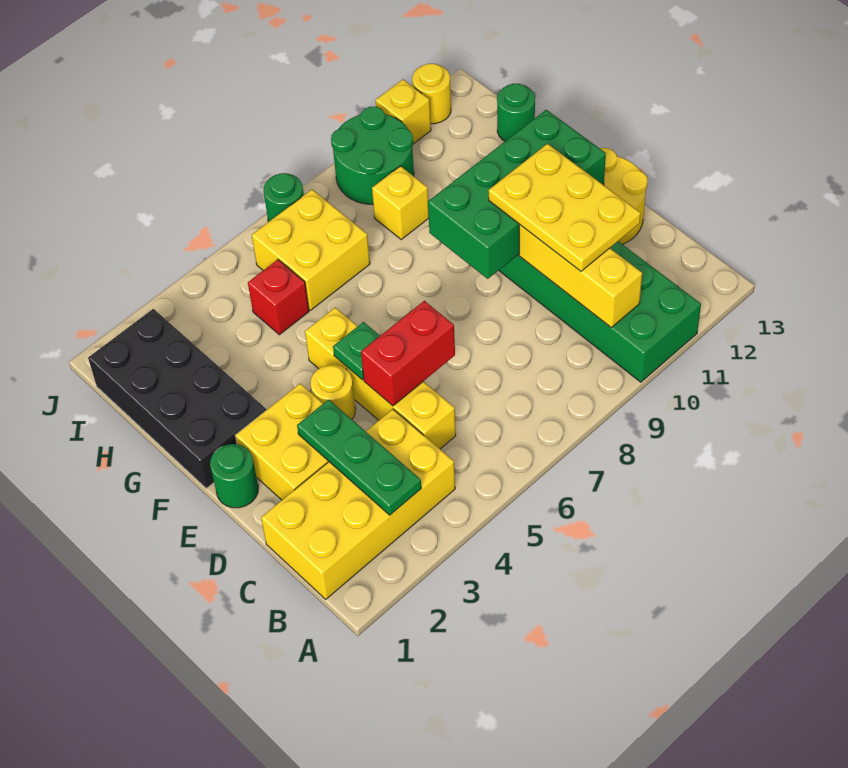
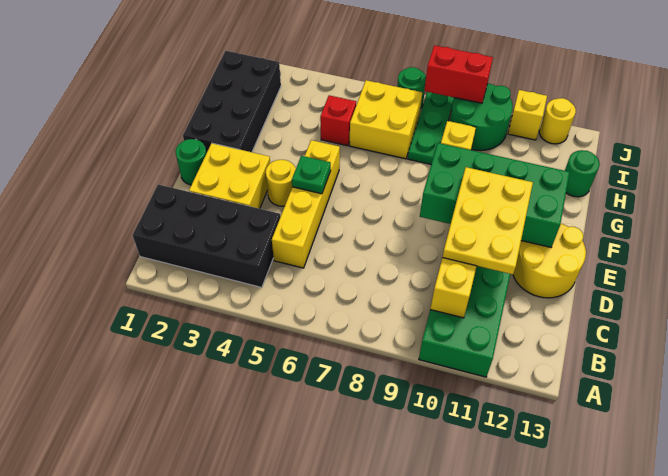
yellow 2x4 brick [261,409,455,599] -> black 2x4 brick [132,184,280,288]
green 1x3 plate [297,400,421,515] -> green 1x3 plate moved to [408,92,454,164]
red 1x2 brick [361,301,455,406] -> red 1x2 brick moved to [424,45,493,103]

